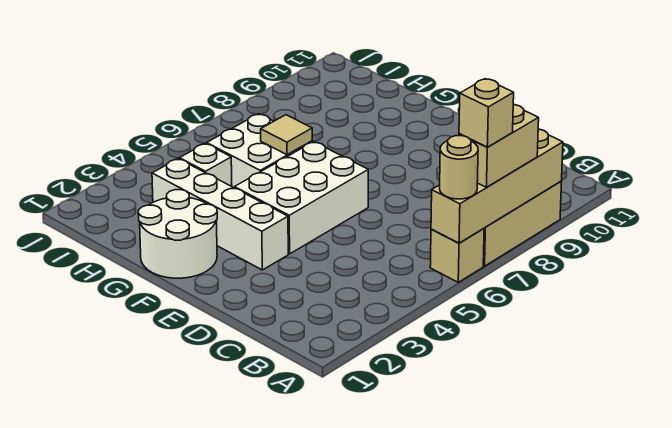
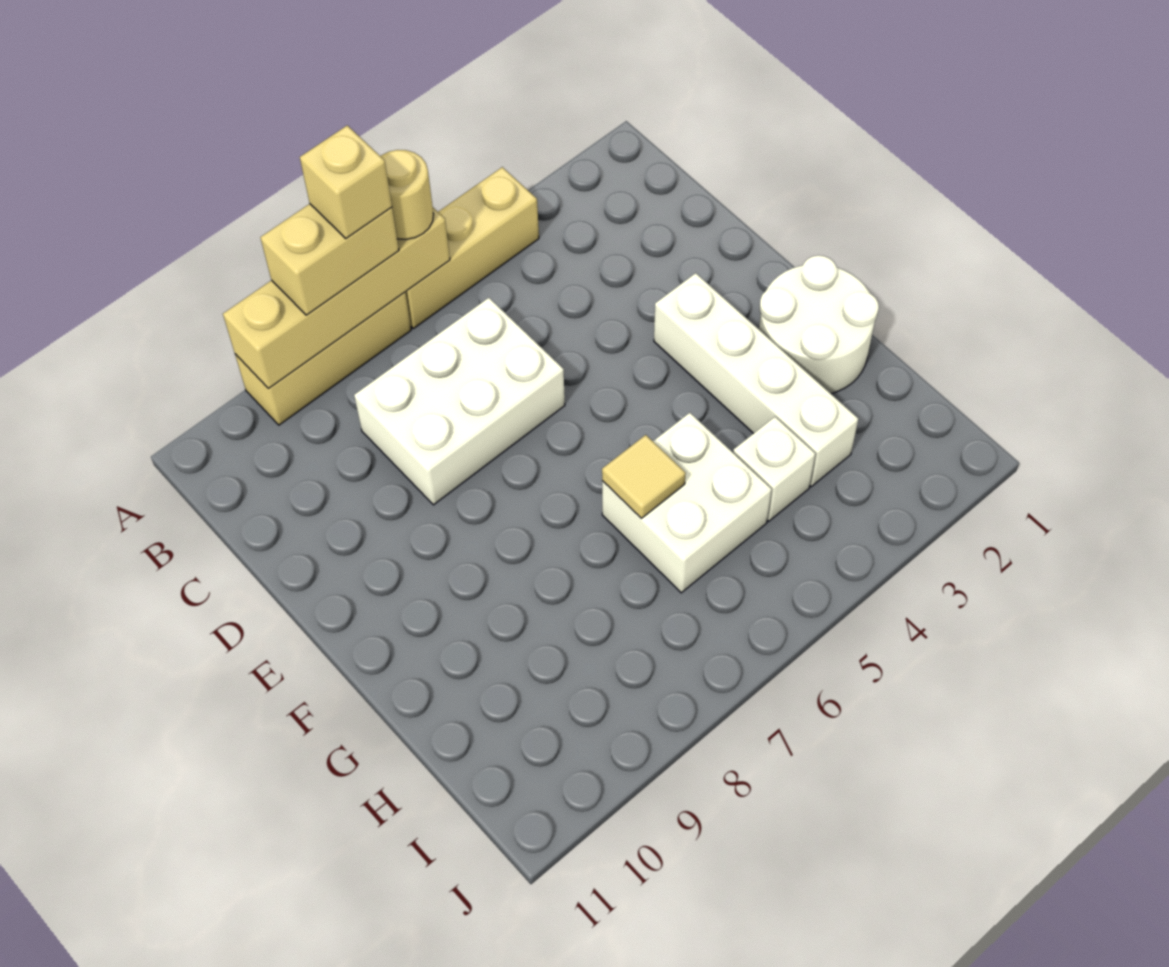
tan 1x1 brick [430,228,484,282] -> tan 1x3 brick [405,167,539,329]
white 2x3 brick [235,142,368,254] -> white 2x3 brick moved to [354,298,565,505]

